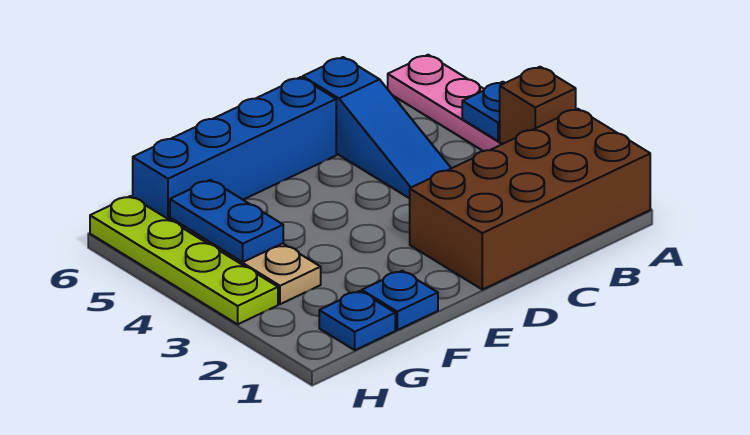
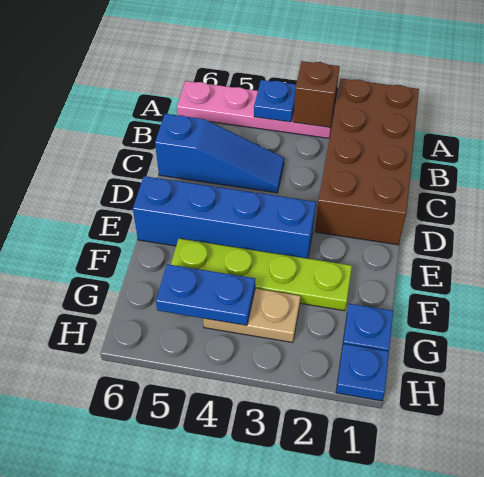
blue 1x4 brick [133,77,336,228] -> blue 1x4 brick turned to [133,176,316,258]
blue 1x1 plate [362,271,438,330] -> blue 1x1 plate moved to [336,344,389,401]
lime 1x4 plate [90,196,278,324] -> lime 1x4 plate moved to [171,239,352,311]

